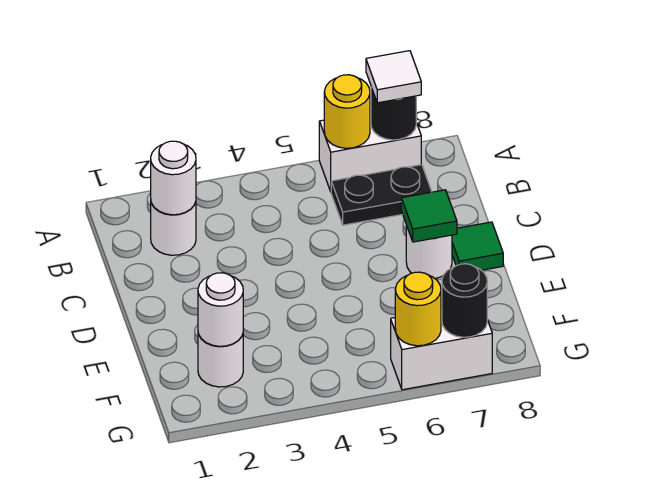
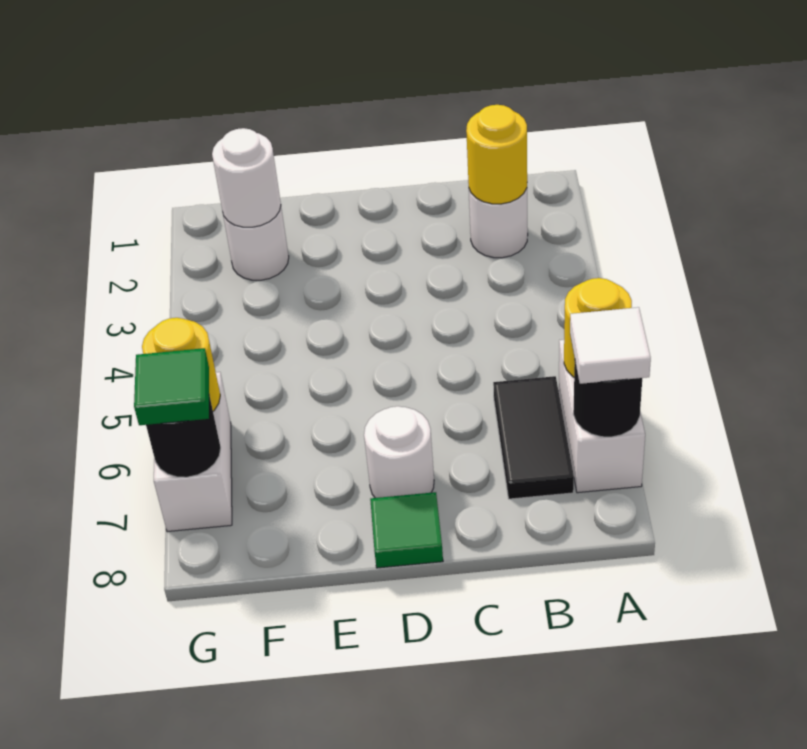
white 1x1 round brick [151,141,196,215] -> yellow 1x1 round brick [466,105,527,204]
black 1x2 plate [331,165,432,225] -> black 1x2 tile [493,376,574,499]
green 1x1 tile [401,190,457,242] -> green 1x1 tile moved to [134,348,209,425]

